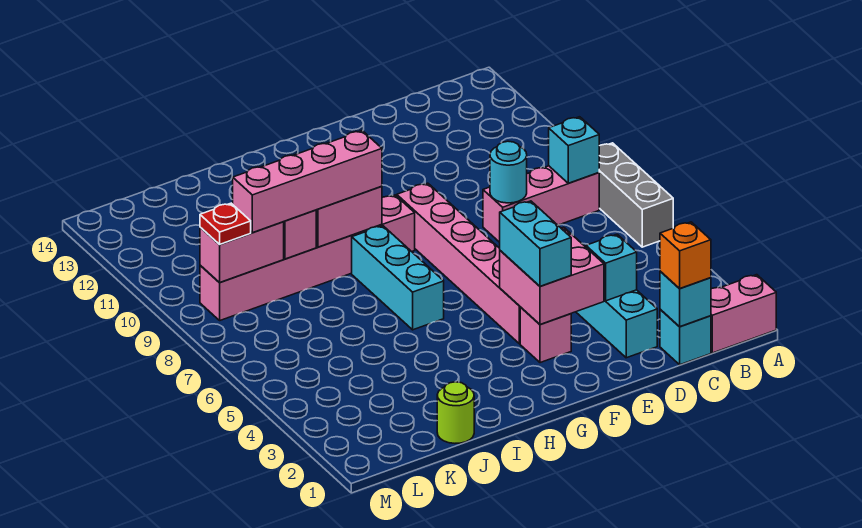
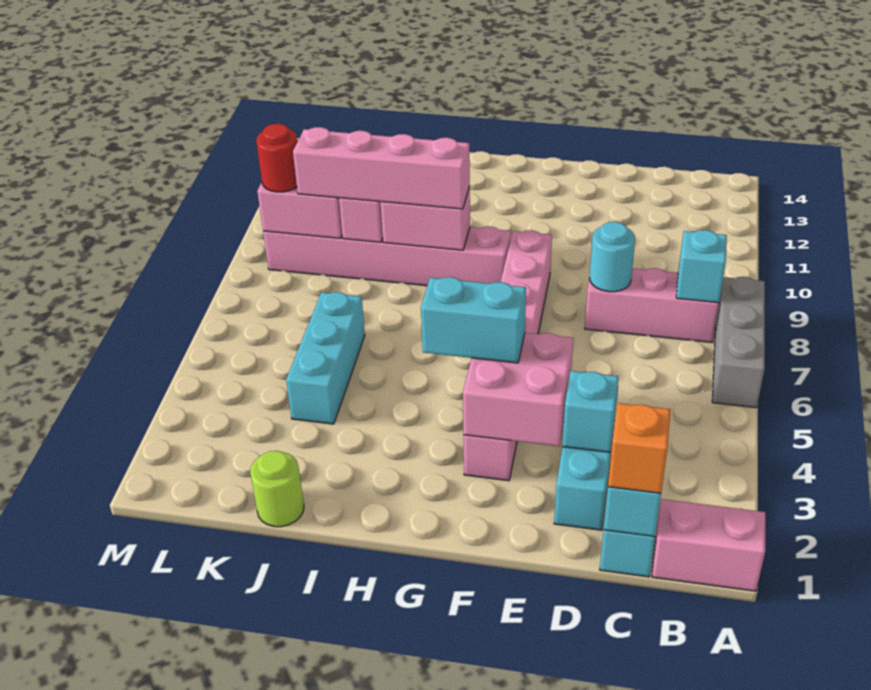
cyan 1x2 brick [500,201,571,286] -> cyan 1x2 brick turned to [421,277,526,363]
cyan 1x3 brick [352,226,444,330] -> cyan 1x3 brick moved to [286,292,365,424]
red 1x1 plate [200,203,251,244] -> red 1x1 round brick [256,124,298,192]

